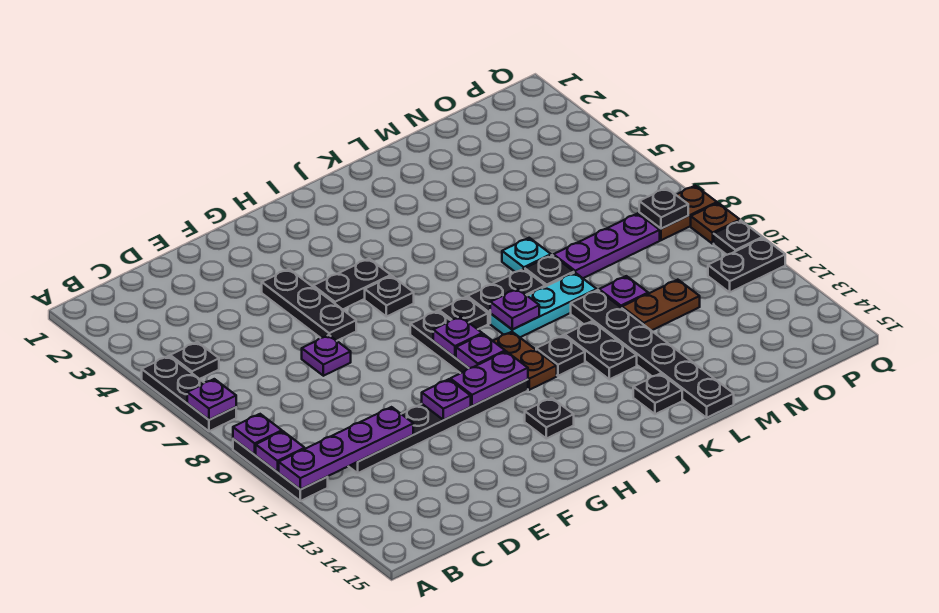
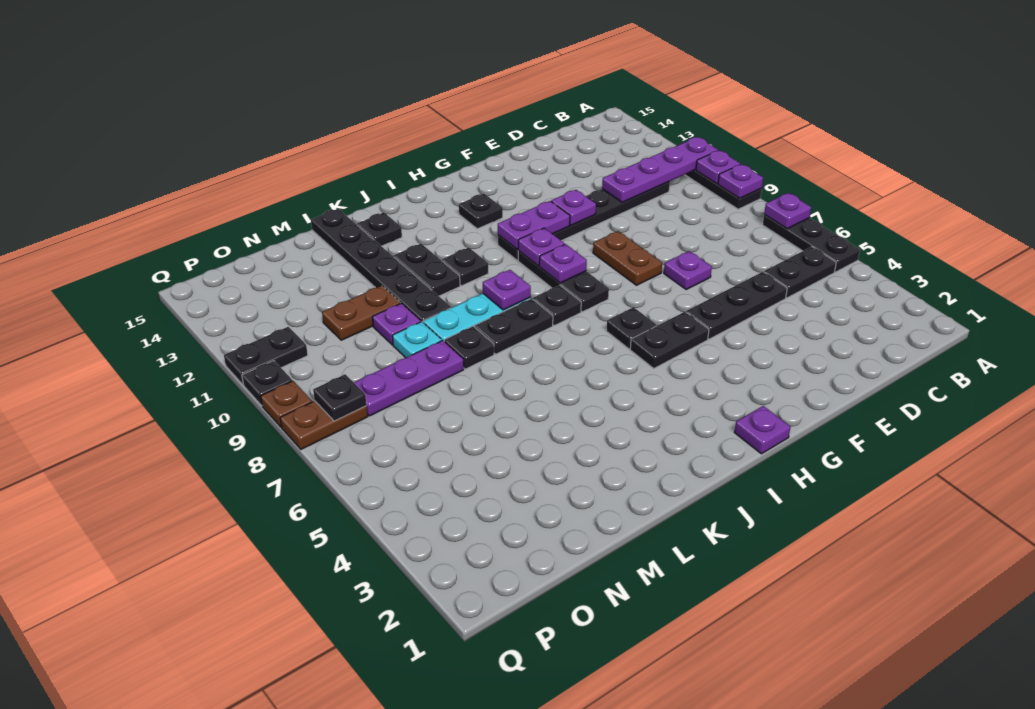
black 1x1 plate [170,342,219,379] -> black 1x2 plate [764,247,836,298]
black 1x3 plate [262,269,356,341] -> black 1x3 plate turned to [686,272,787,339]
none -> purple 1x1 plate [734,406,790,454]
brown 1x2 plate [493,332,557,390] -> brown 1x2 plate moved to [593,231,662,285]
cyan 1x1 plate [502,238,551,272] -> cyan 1x1 plate moved to [392,322,442,358]

